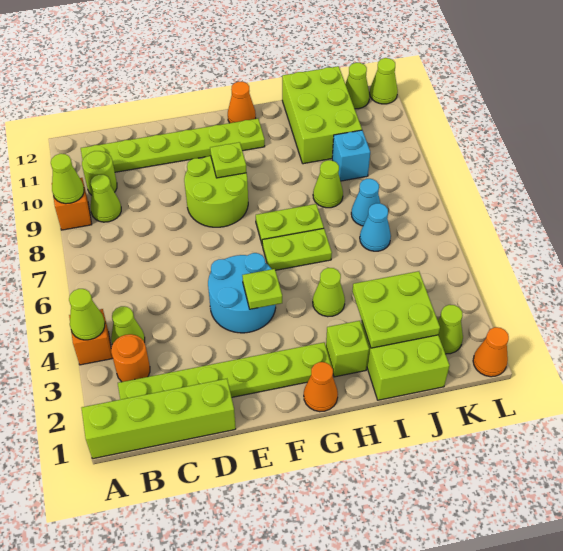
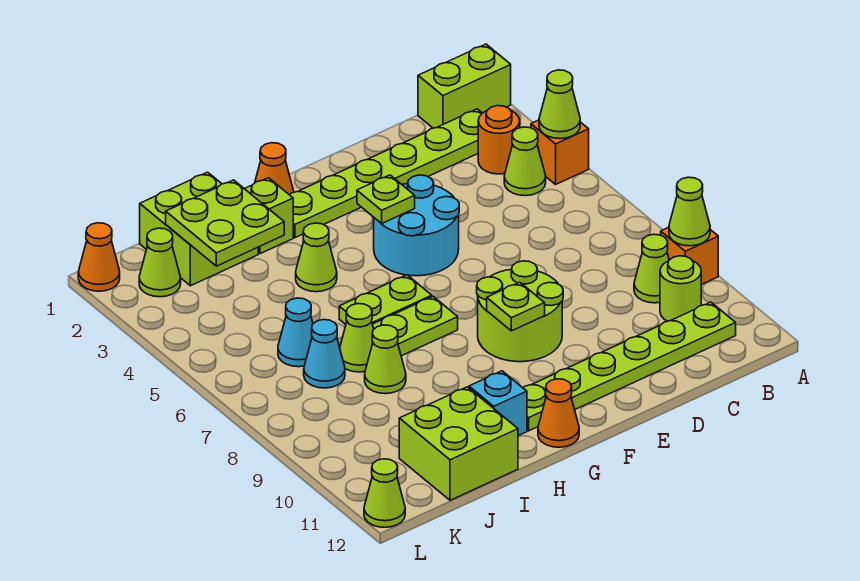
lime 1x4 brick [82,379,236,459] -> lime 1x2 brick [418,44,511,128]
lime 2x3 brick [282,66,362,164] -> lime 2x2 brick [399,387,518,500]
cyan 1x1 brick [332,130,370,181] -> cyan 1x1 brick moved to [469,371,527,436]
lime 1x1 cone [345,63,370,109] -> lime 1x1 cone moved to [340,304,374,372]

